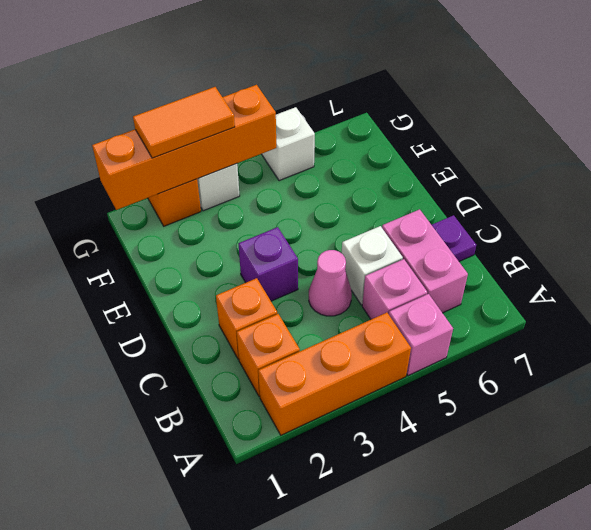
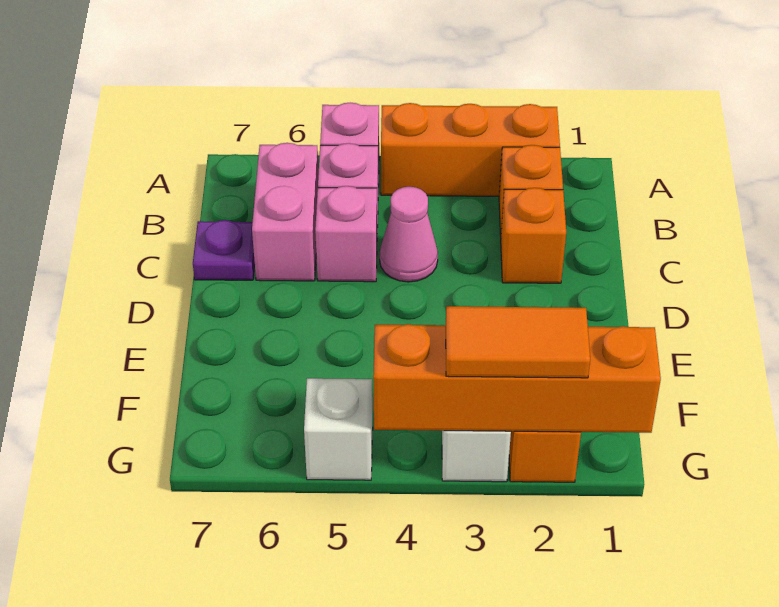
white 1x1 brick [342,226,403,305] -> pink 1x1 brick [315,186,377,282]
purple 1x1 brick [239,227,298,301] -> none

